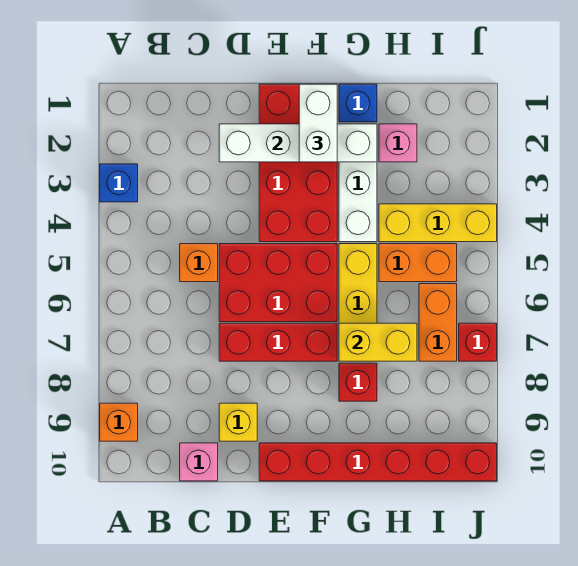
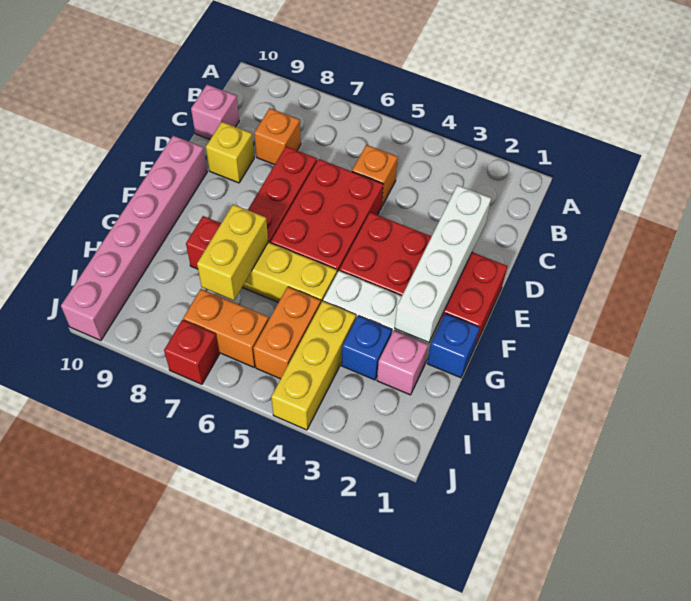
blue 1x1 brick [100,164,138,202] -> blue 1x1 brick moved to [342,316,392,380]
orange 1x1 brick [100,403,138,441] -> orange 1x1 brick moved to [254,108,301,165]
red 1x6 brick [259,443,497,481] -> pink 1x6 brick [61,136,207,340]
white 1x2 brick [299,84,337,162] -> none

